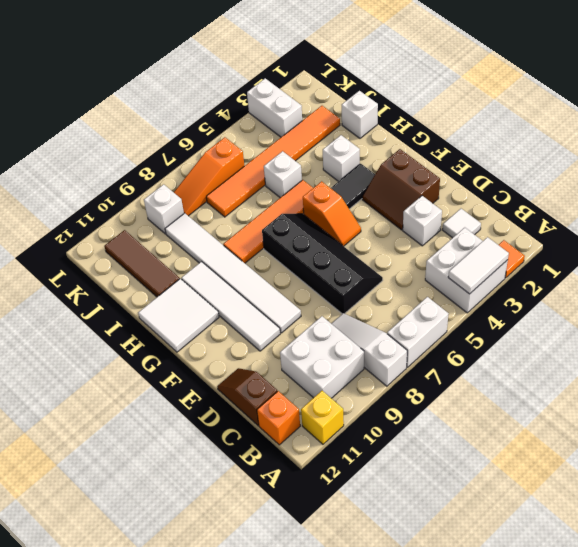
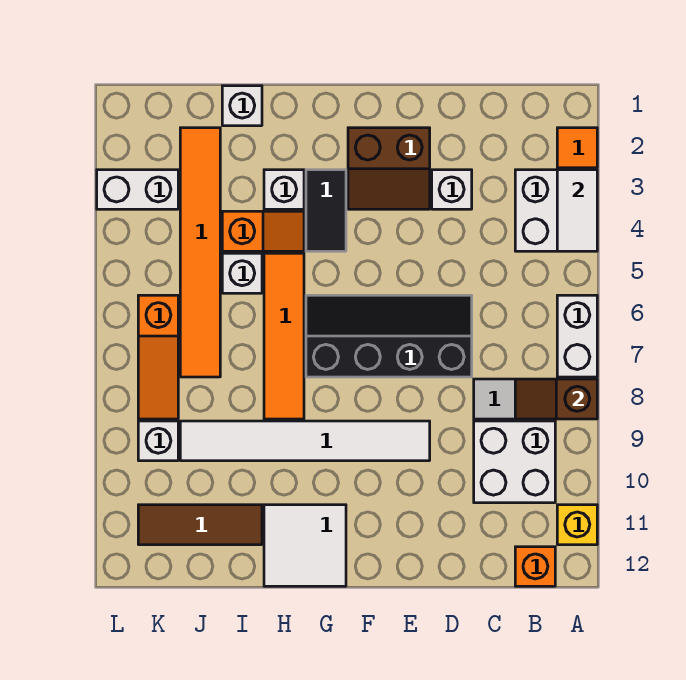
white 1x1 tile [443,209,481,238] -> none
brown 1x2 slope [217,368,277,426] -> brown 1x2 slope moved to [515,379,597,419]
white 1x4 tile [182,262,280,351] -> none
orange 1x2 slope [303,181,361,246] -> orange 1x2 slope moved to [222,211,304,251]

